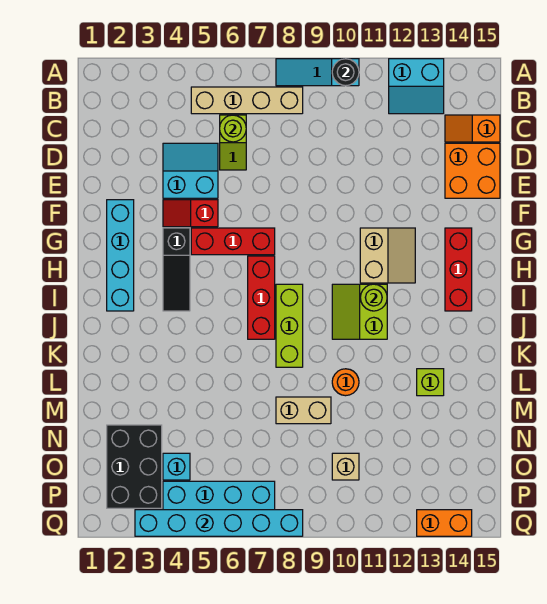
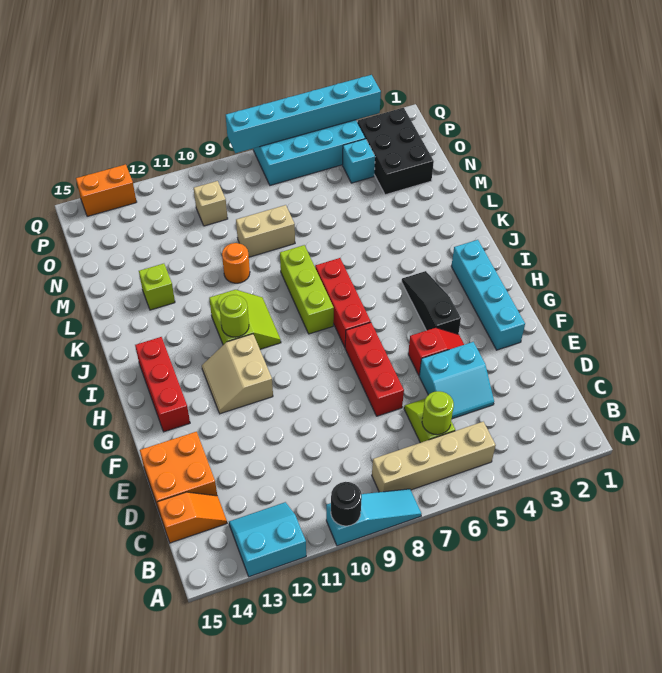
red 1x3 brick [191,228,275,255] -> red 1x3 brick turned to [345,323,404,416]

